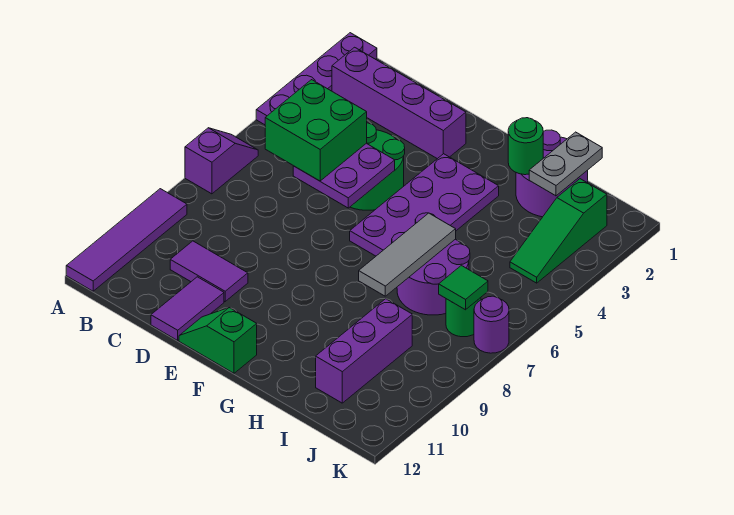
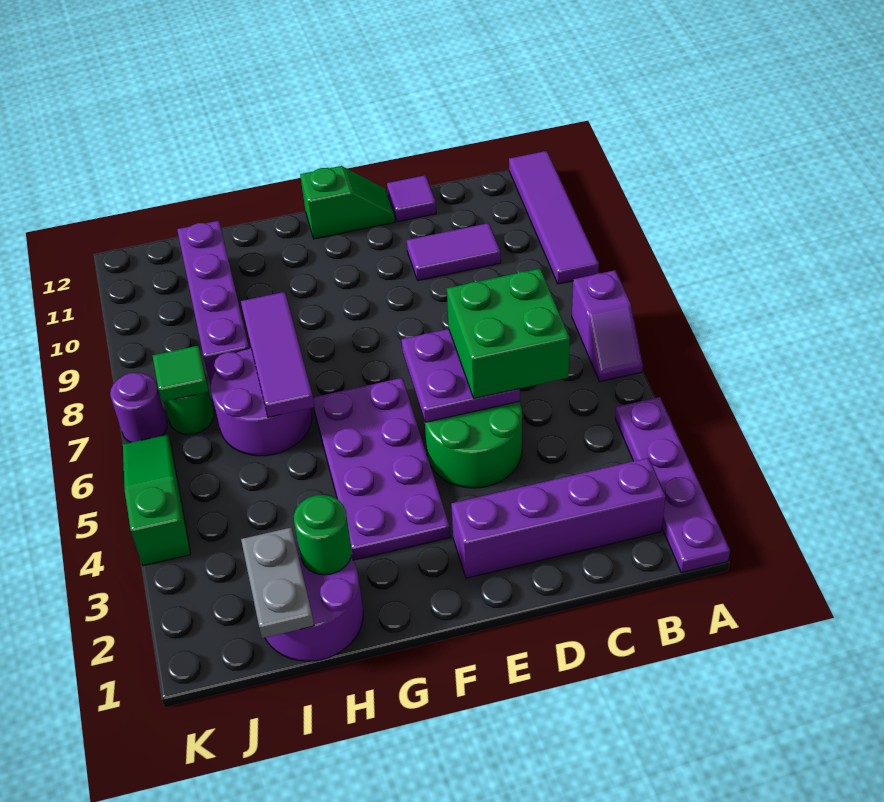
purple 1x2 tile [151,277,224,340] -> purple 1x1 tile [387,175,436,222]
grey 1x3 tile [359,213,456,296] -> purple 1x3 tile [241,292,314,417]
purple 1x3 brick [316,299,412,403] -> purple 1x4 brick [177,221,249,385]
green 1x3 slope [510,179,607,283] -> green 1x3 slope moved to [123,435,191,566]

